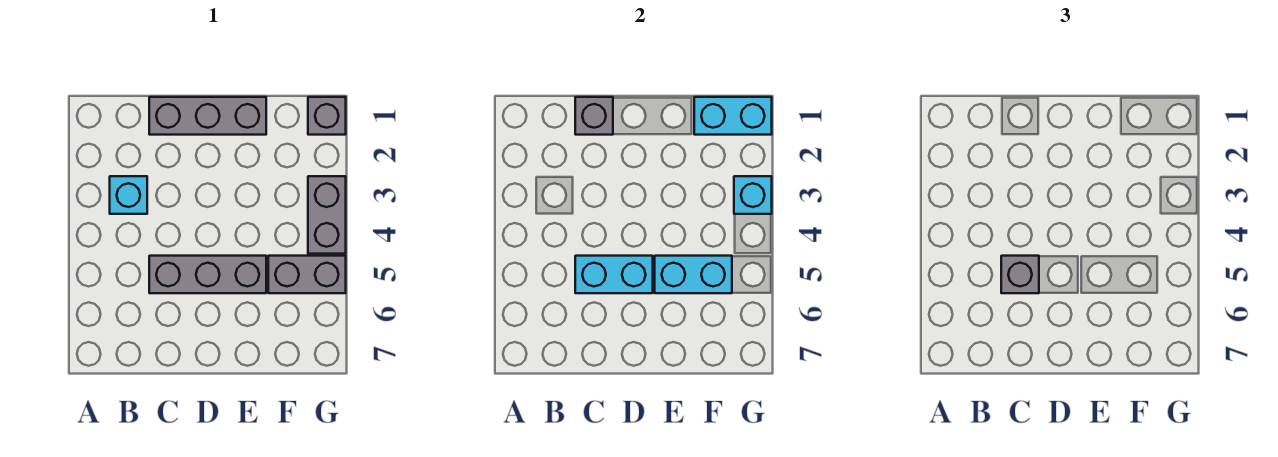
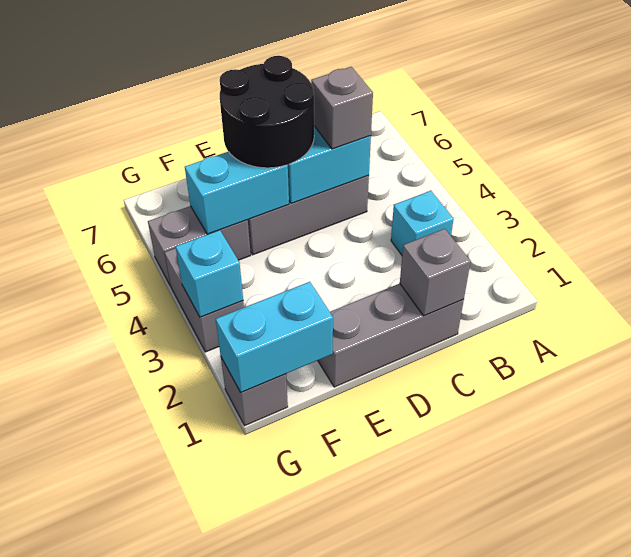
none -> black 2x2 round brick [220,56,314,168]

